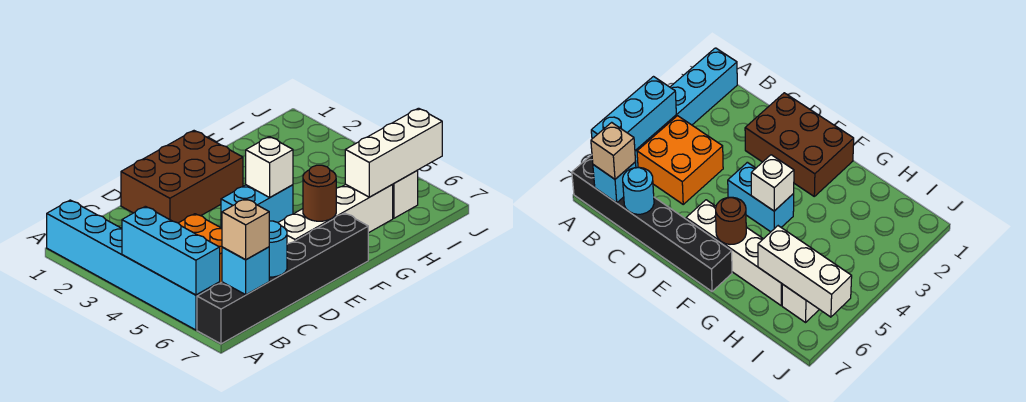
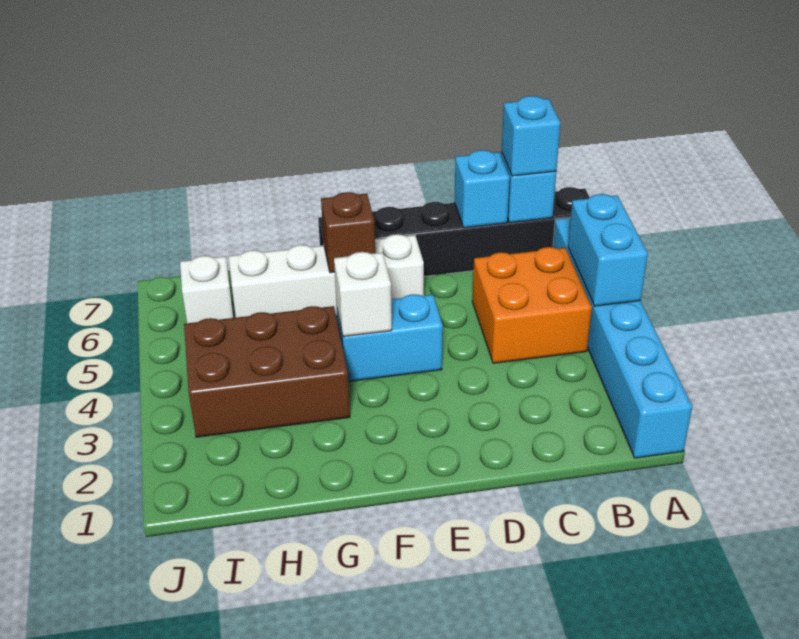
cyan 1x3 brick [122,206,220,295] -> cyan 1x2 brick [568,194,648,306]
tan 1x1 brick [222,199,269,260] -> cyan 1x1 brick [502,96,561,176]
cyan 1x1 round brick [269,221,287,277] -> cyan 1x1 brick [455,150,510,228]
brown 2x3 brick [121,131,243,223] -> brown 2x3 brick moved to [184,306,350,437]
brown 1x1 round brick [303,165,336,221] -> brown 1x1 brick [321,192,375,273]
white 1x3 brick [345,108,442,197] -> none

